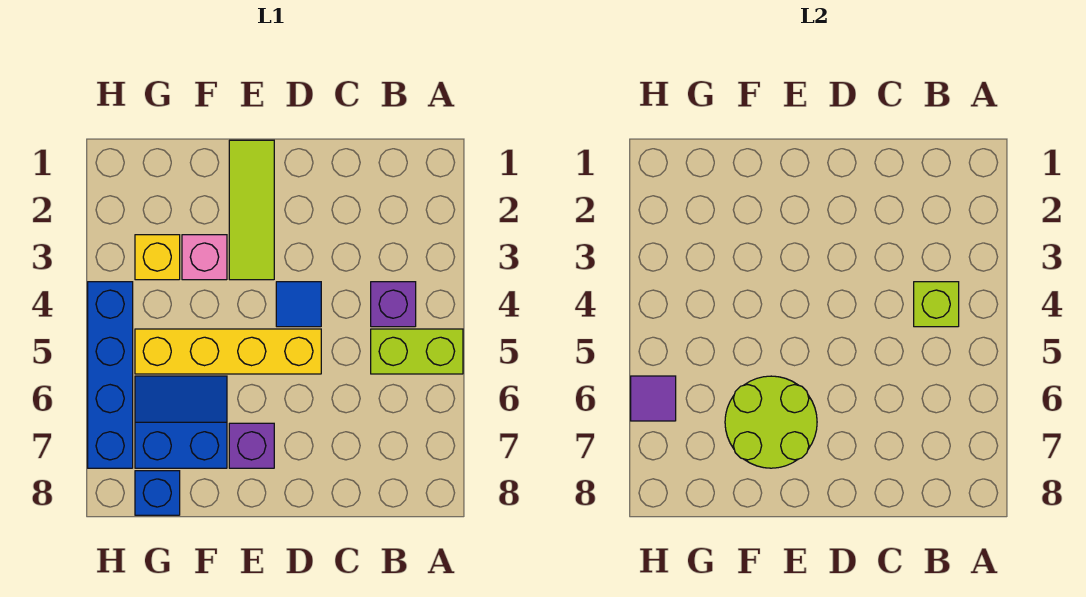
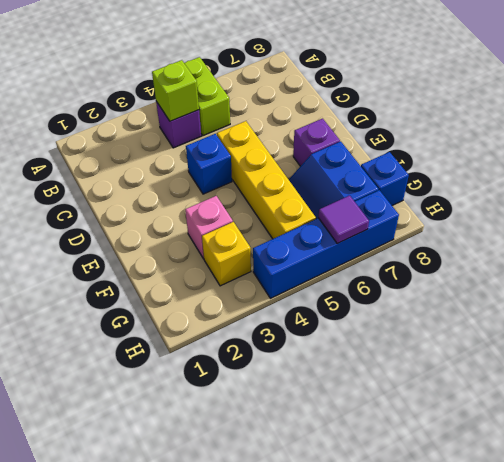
blue 1x1 tile [276,282,321,327] -> blue 1x1 brick [186,134,232,194]
lime 1x3 tile [229,140,274,280] -> none
lime 2x2 round brick [725,376,817,468] -> none

